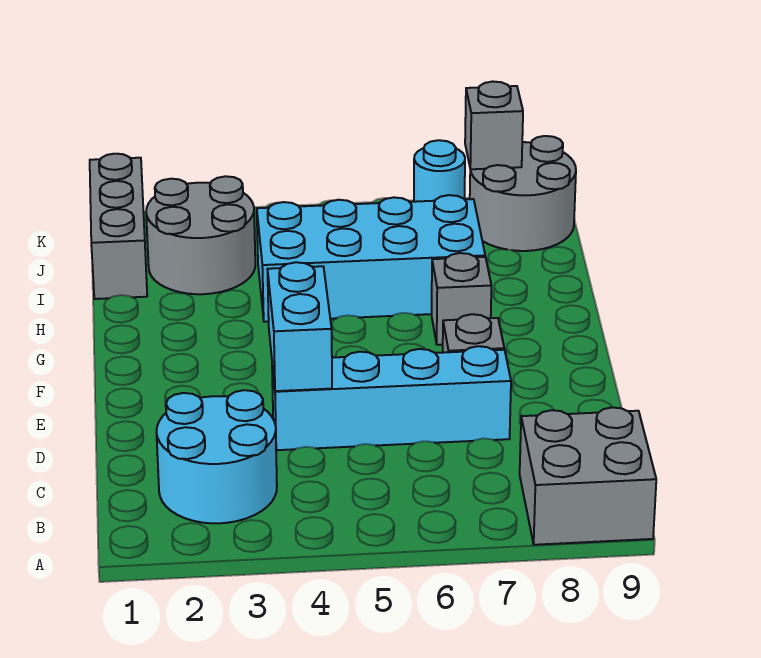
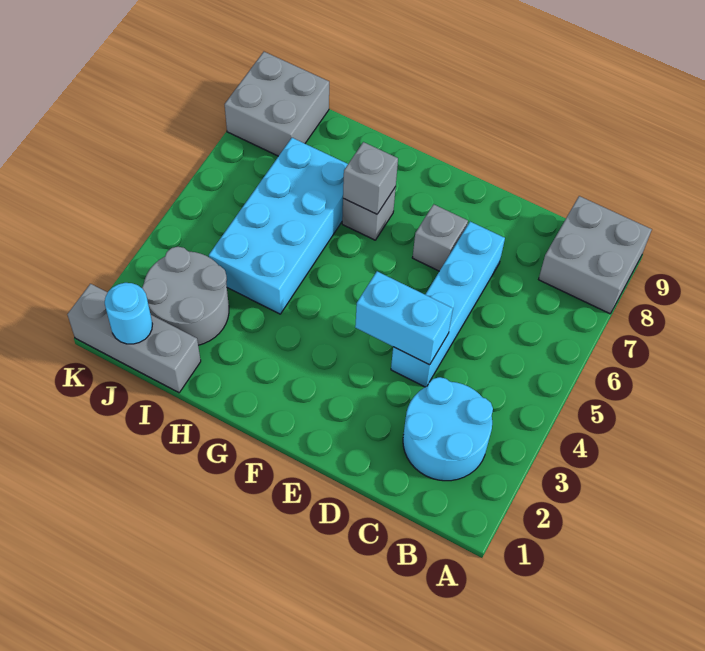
grey 2x2 round brick [470,136,576,251] -> grey 2x2 brick [225,52,329,156]
cyan 1x1 round brick [414,140,465,202] -> cyan 1x1 round brick moved to [105,283,152,344]
grey 1x1 brick [465,82,523,169] -> grey 1x1 brick moved to [343,142,398,214]

